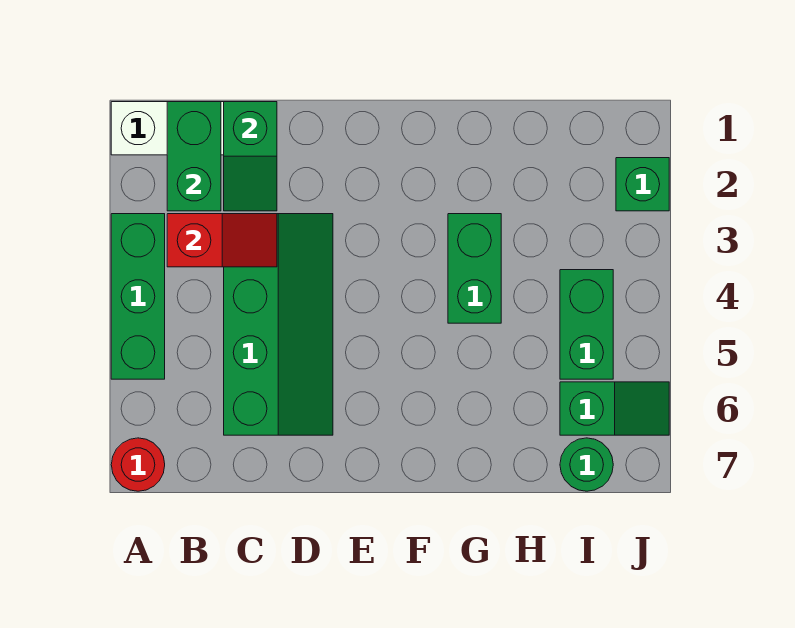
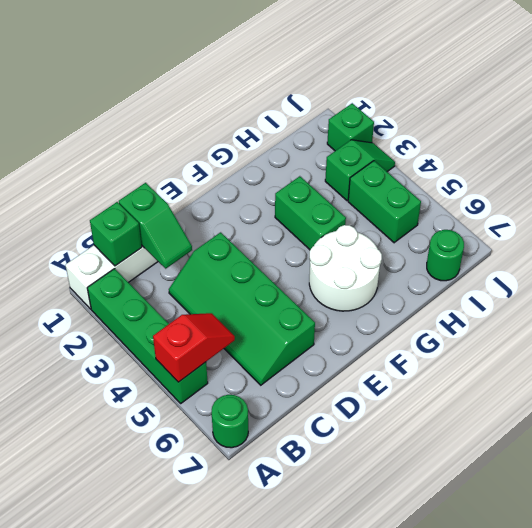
green 1x3 brick [111,214,165,379] -> green 1x4 brick [87,269,208,403]
red 1x1 round brick [111,438,165,491] -> green 1x1 round brick [212,395,248,448]
green 1x2 brick [167,102,221,211] -> green 1x1 brick [90,202,142,266]
red 1x2 slope [167,214,277,267] -> red 1x2 slope moved to [153,313,235,382]
green 2x4 slope [224,214,333,435] -> green 2x4 slope turned to [169,232,315,385]
none -> white 2x2 round brick [309,225,382,311]
green 1x2 slope [560,382,669,435] -> green 1x2 slope moved to [325,140,395,201]

